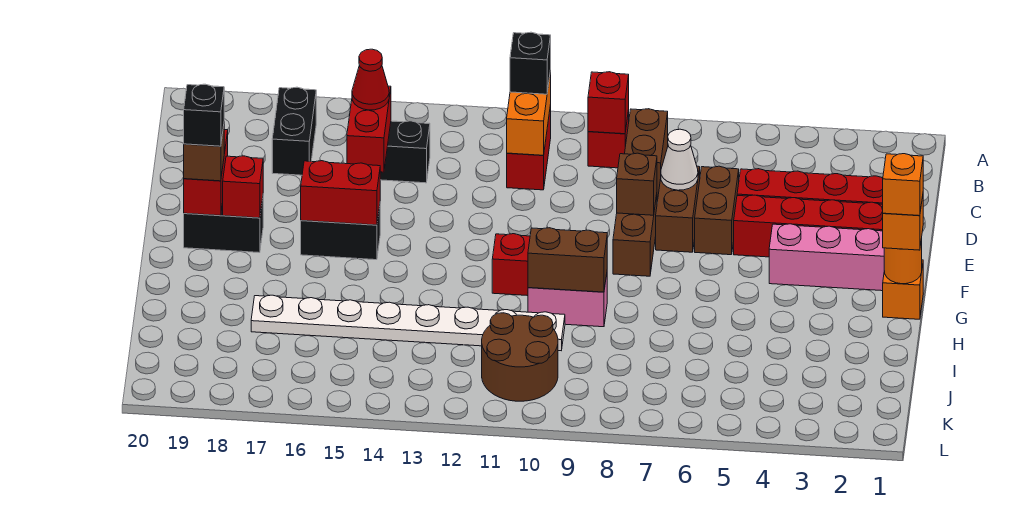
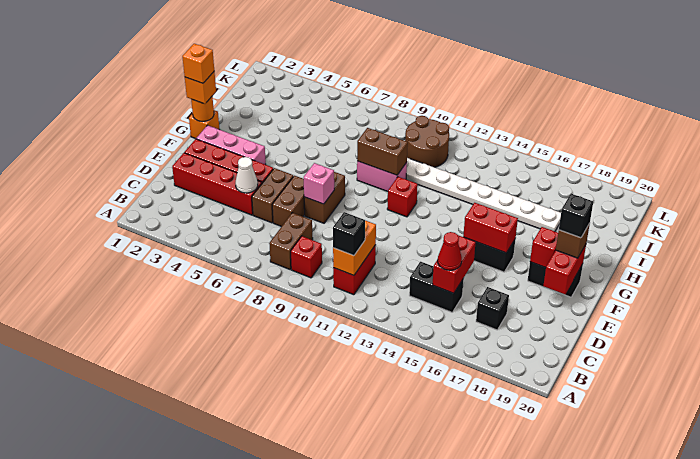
red 1x1 brick [588,72,629,134] -> none
black 1x2 brick [272,87,316,175] -> black 1x1 brick [476,287,509,330]
white 1x1 cone [661,129,698,190] -> white 1x1 cone moved to [236,157,258,193]
brown 1x1 brick [617,153,657,215] -> pink 1x1 brick [304,163,334,204]

